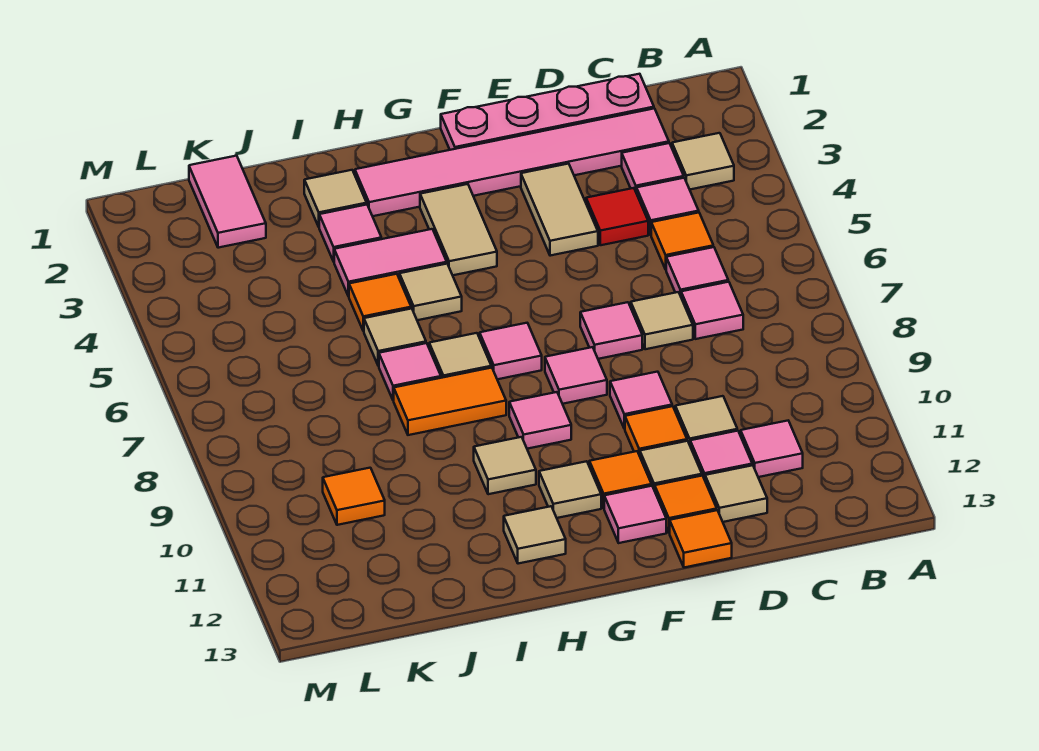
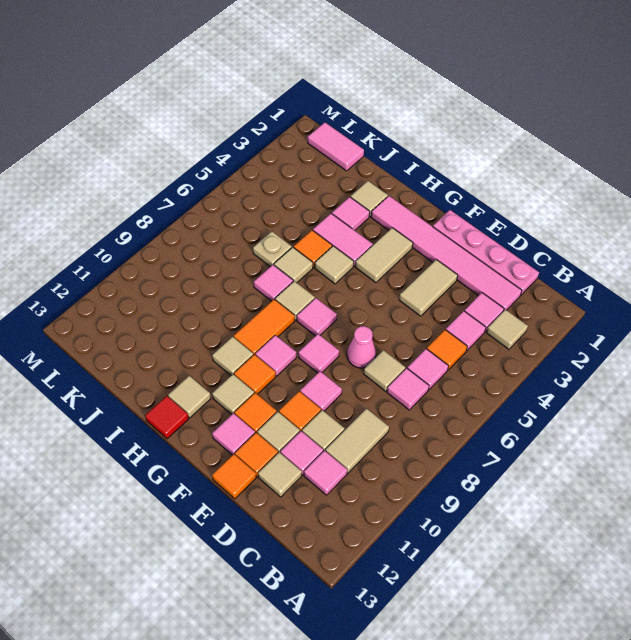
none -> tan 1x2 tile [326,409,389,473]
red 1x1 tile [586,188,648,245] -> red 1x1 tile moved to [145,396,189,439]
pink 1x1 tile [580,302,642,359] -> pink 1x1 cone [347,326,376,368]
orange 1x2 tile [394,368,506,435] -> orange 1x2 tile turned to [234,299,295,355]
none -> tan 1x1 plate [253,231,292,267]
pink 1x2 tile [189,156,266,248] -> pink 1x2 tile turned to [308,122,364,171]
orange 1x1 tile [323,468,385,525] -> orange 1x1 tile moved to [234,354,276,394]

